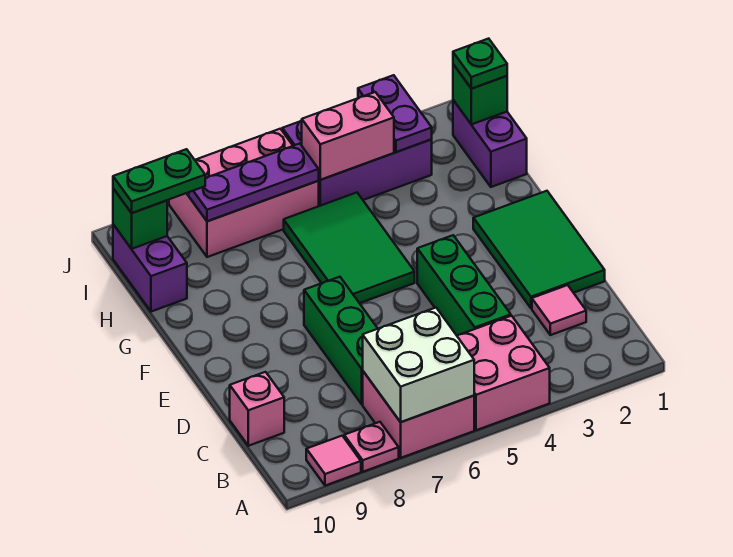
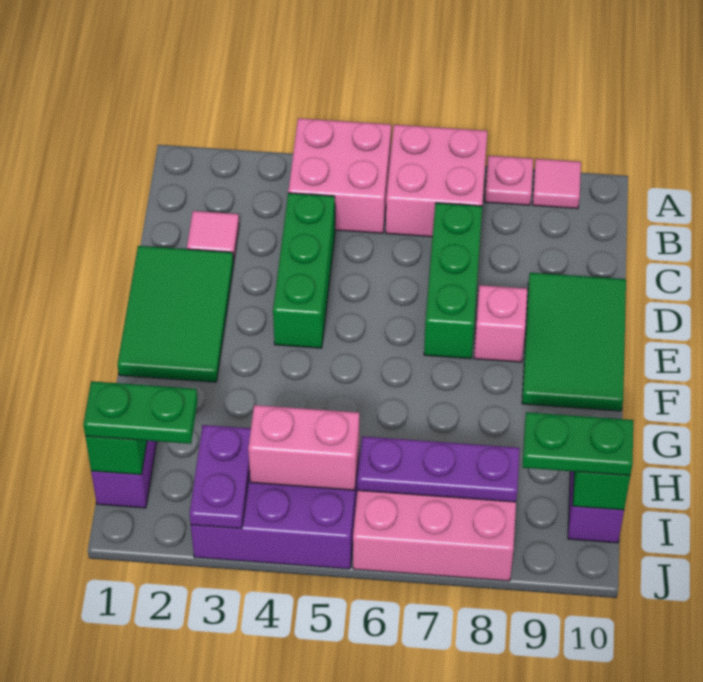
white 2x2 brick [363,308,474,422] -> none
pink 1x1 brick [230,372,284,446] -> pink 1x1 brick moved to [474,285,527,362]
green 2x3 tile [284,193,415,303] -> green 2x3 tile moved to [522,273,626,411]
green 1x1 plate [453,39,507,89] -> green 1x2 plate [83,381,198,444]

